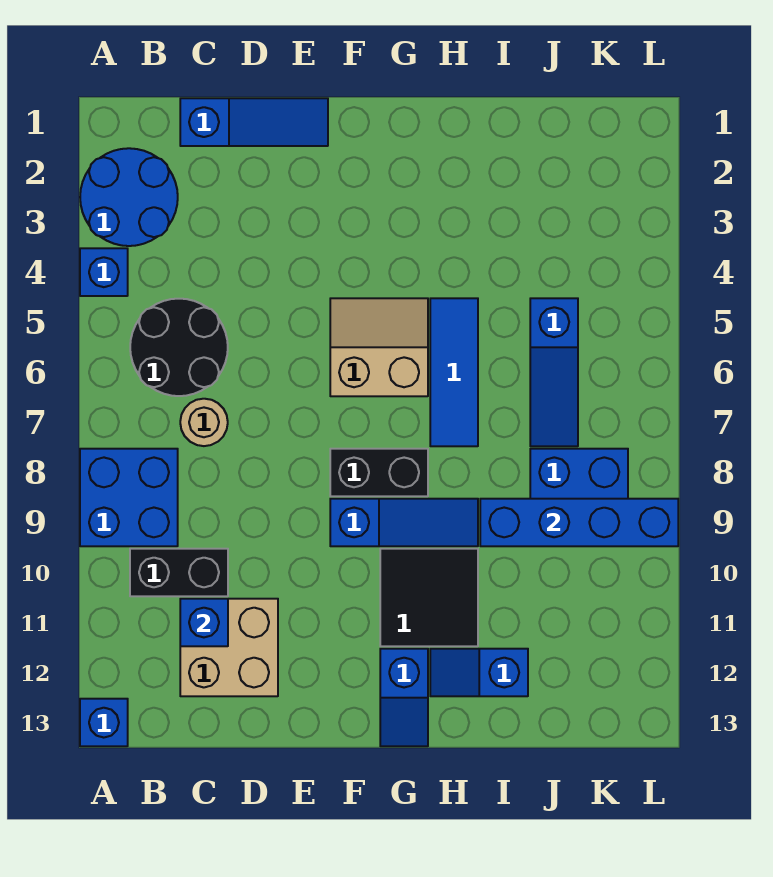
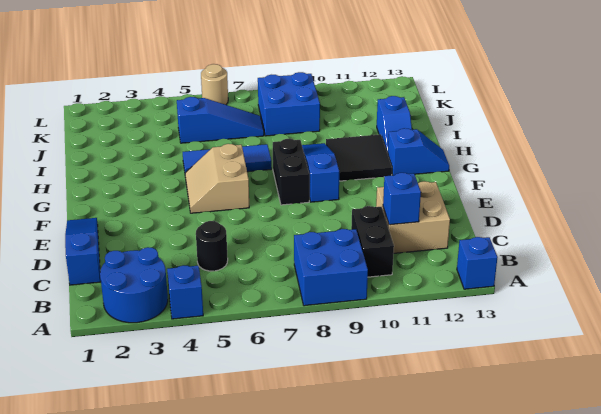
black 2x2 round brick [130,299,228,396] -> black 1x1 round brick [196,221,228,271]
tan 1x1 round brick [180,399,228,446] -> tan 1x1 round brick moved to [201,64,228,105]
blue 1x4 brick [480,499,678,546] -> none

